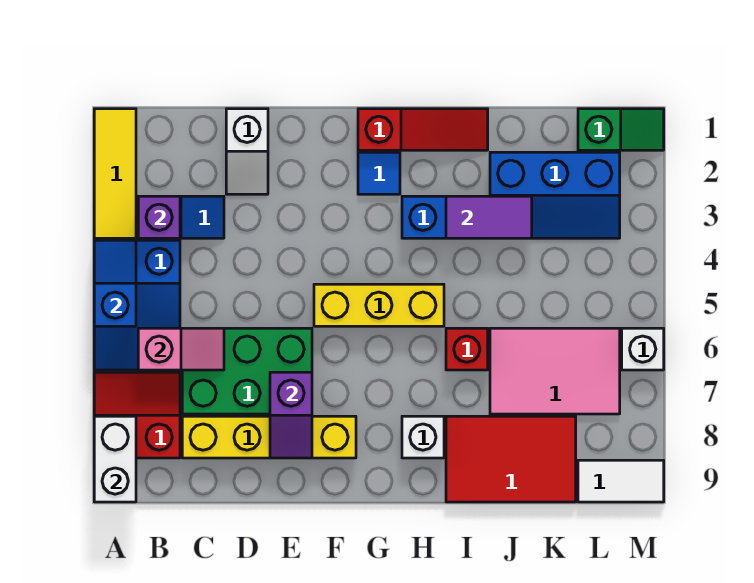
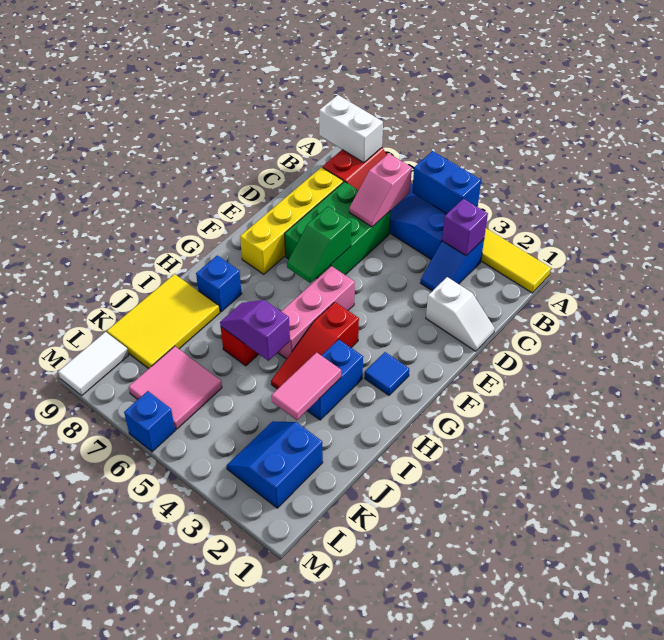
blue 1x2 slope [94,240,136,326] -> blue 1x2 brick [412,151,481,214]
white 1x2 slope [226,109,268,194] -> white 1x2 slope turned to [426,277,495,351]
purple 1x2 slope [270,372,312,458] -> purple 1x2 slope moved to [220,300,290,361]
yellow 1x3 brick [314,284,444,326] -> pink 1x3 brick [278,266,355,359]
red 1x3 slope [358,109,488,150] -> red 1x3 slope moved to [271,302,359,389]
white 1x1 brick [402,416,444,458] -> blue 1x1 brick [196,255,242,312]
purple 1x2 tile [446,196,532,238] -> pink 1x2 tile [272,352,341,420]
red 2x3 tile [446,416,576,502] -> yellow 2x3 tile [107,274,220,369]
blue 2x3 slope [490,152,620,238] -> blue 2x2 slope [227,421,323,508]
pink 2x3 tile [490,328,620,414] -> pink 2x2 tile [129,346,222,429]
green 1x2 slope [578,109,664,150] -> green 1x2 slope moved to [287,207,351,283]
white 1x1 brick [622,328,664,370] -> blue 1x1 brick [124,391,175,452]

